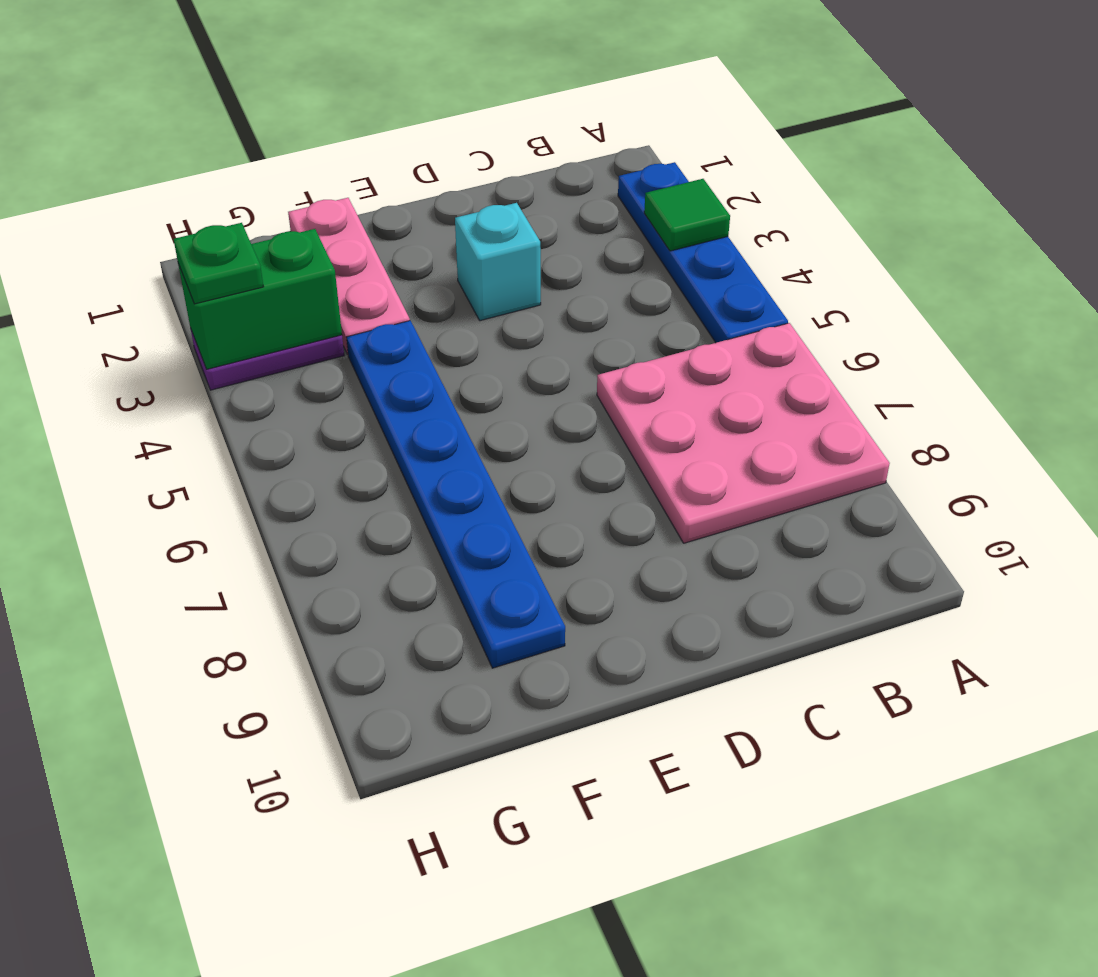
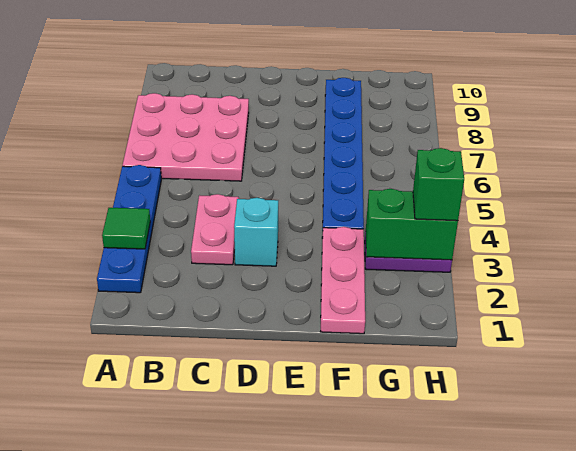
none -> pink 1x2 plate [191,194,239,265]
green 1x1 plate [174,223,264,304] -> green 1x1 brick [413,148,464,221]

